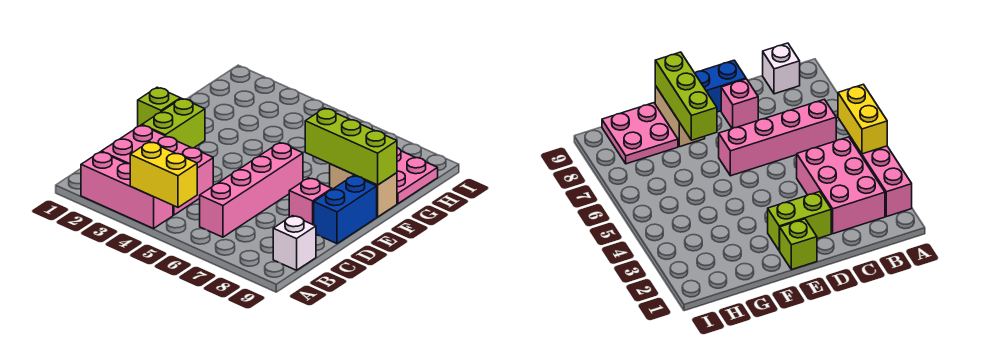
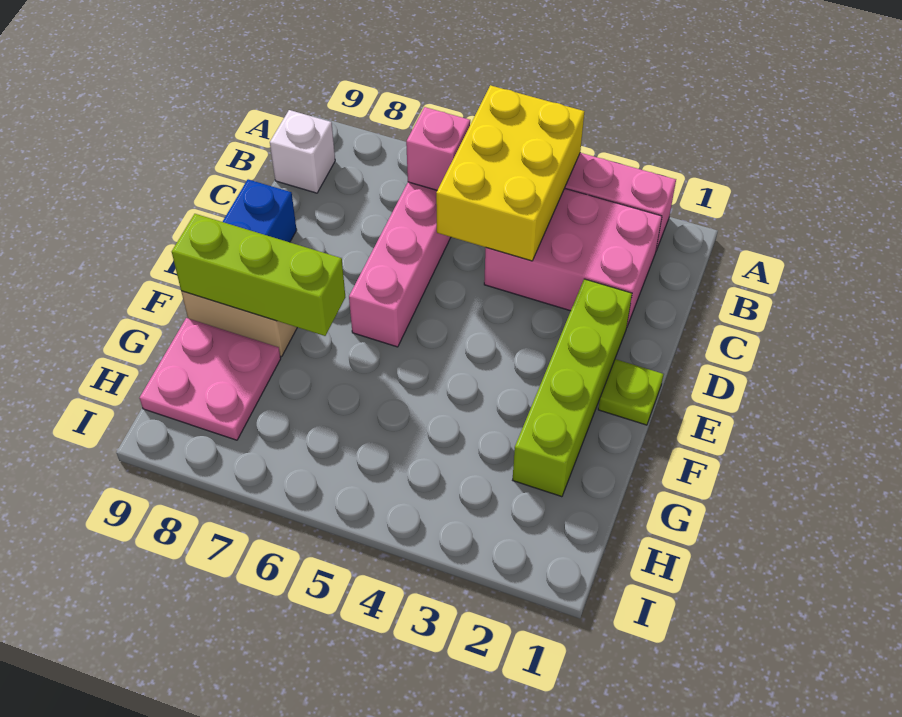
yellow 1x2 brick [130,142,197,207] -> yellow 2x3 brick [436,85,585,261]
lime 1x2 brick [142,98,205,148] -> lime 1x4 brick [513,279,632,497]
pink 1x1 brick [289,178,332,225] -> pink 1x1 brick moved to [406,107,470,190]
lime 1x1 brick [138,87,180,127] -> lime 1x1 plate [598,359,663,425]

